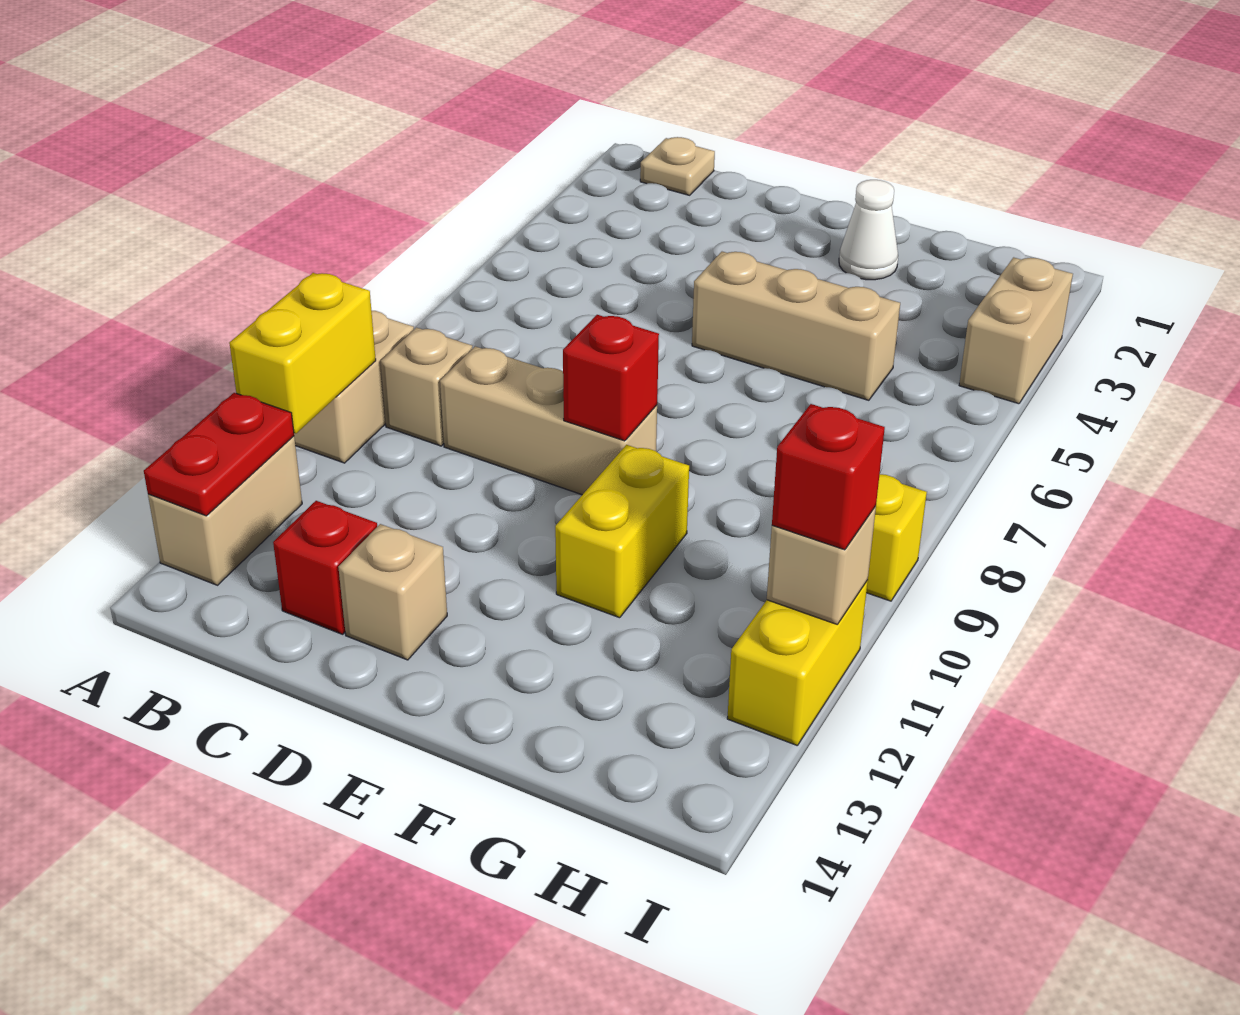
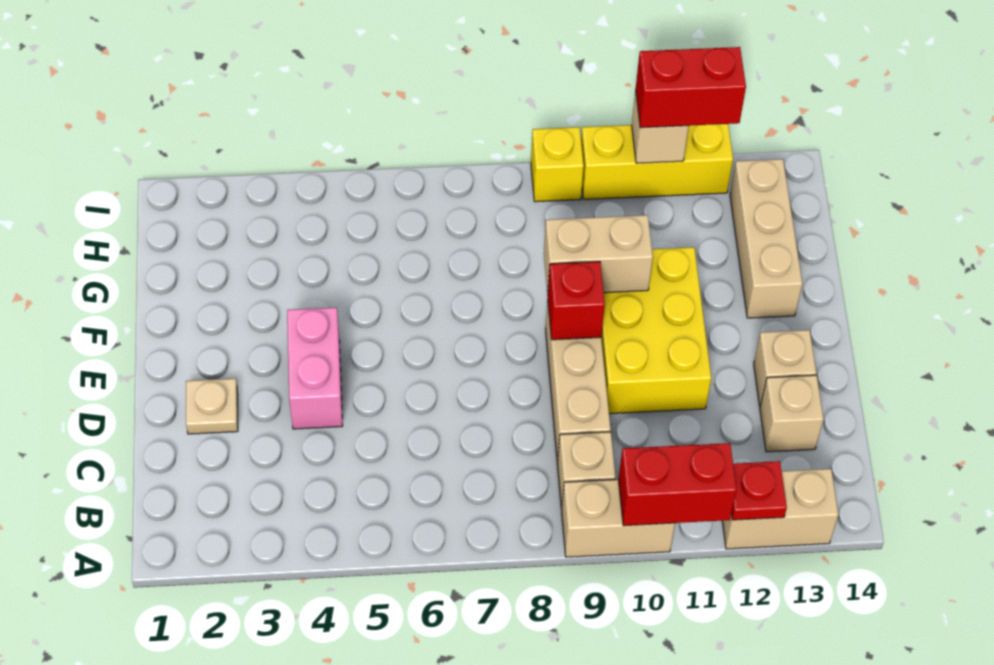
yellow 1x2 brick [229,273,376,433] -> red 1x2 brick [618,443,736,526]
red 1x2 plate [144,393,294,516] -> red 1x1 plate [731,461,787,520]
tan 1x1 plate [640,137,715,195] -> tan 1x1 plate moved to [186,378,238,434]
red 1x1 brick [273,501,377,634] -> tan 1x1 brick [760,375,824,452]
none -> pink 1x2 brick [287,307,343,429]
tan 1x3 brick [692,252,900,400] -> tan 1x3 brick moved to [730,159,802,318]
white 1x1 cone [839,180,898,280] -> none
yellow 1x2 brick [555,445,689,618] -> yellow 2x3 brick [601,247,711,414]
tan 1x2 brick [959,257,1073,404] -> tan 1x2 brick moved to [544,215,653,295]
yellow 1x2 brick [727,581,868,746] -> yellow 1x3 brick [581,124,733,199]
red 1x1 brick [772,404,885,550] -> red 1x2 brick [636,47,746,128]

